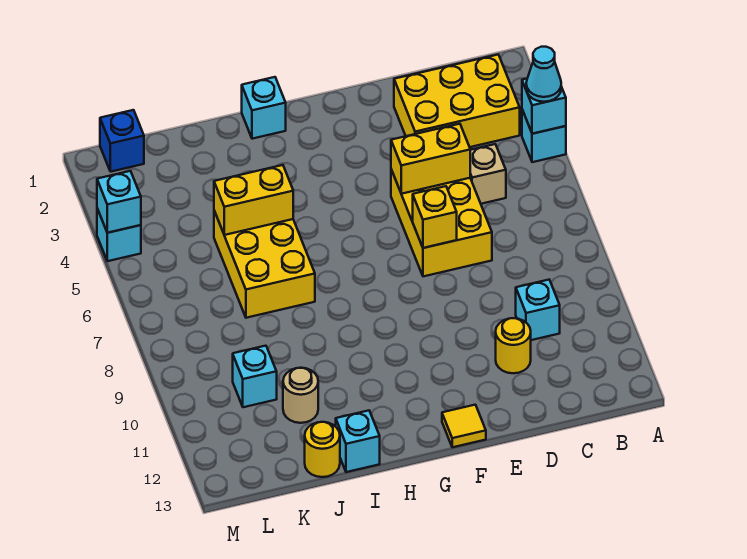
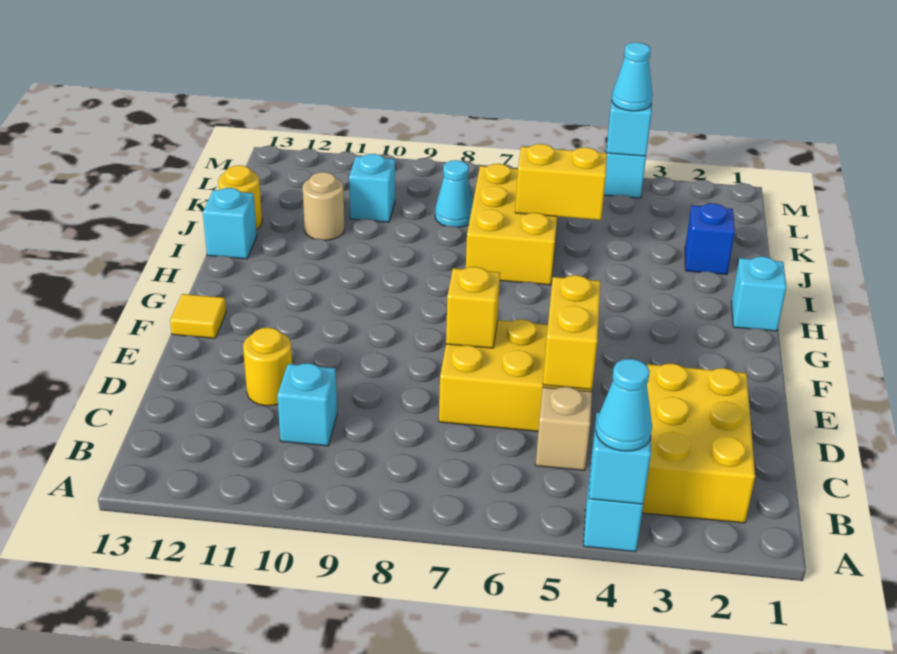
yellow 2x3 brick [214,211,315,318] -> yellow 2x3 brick turned to [466,164,558,285]
yellow 1x2 brick [214,165,293,235] -> yellow 1x2 brick turned to [515,144,607,220]
none -> cyan 1x1 cone [435,160,473,228]
blue 1x1 brick [100,110,144,172] -> blue 1x1 brick moved to [685,203,735,274]
none -> cyan 1x1 cone [612,43,653,111]

